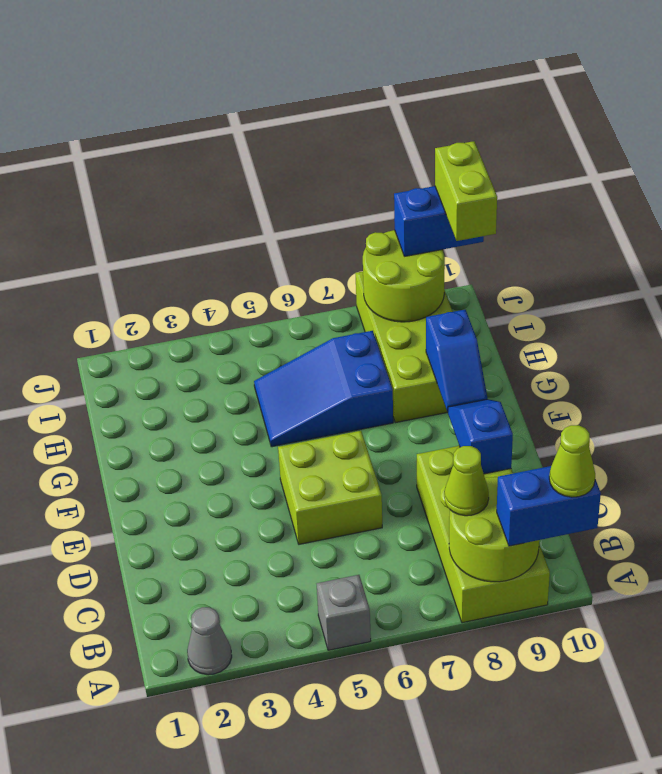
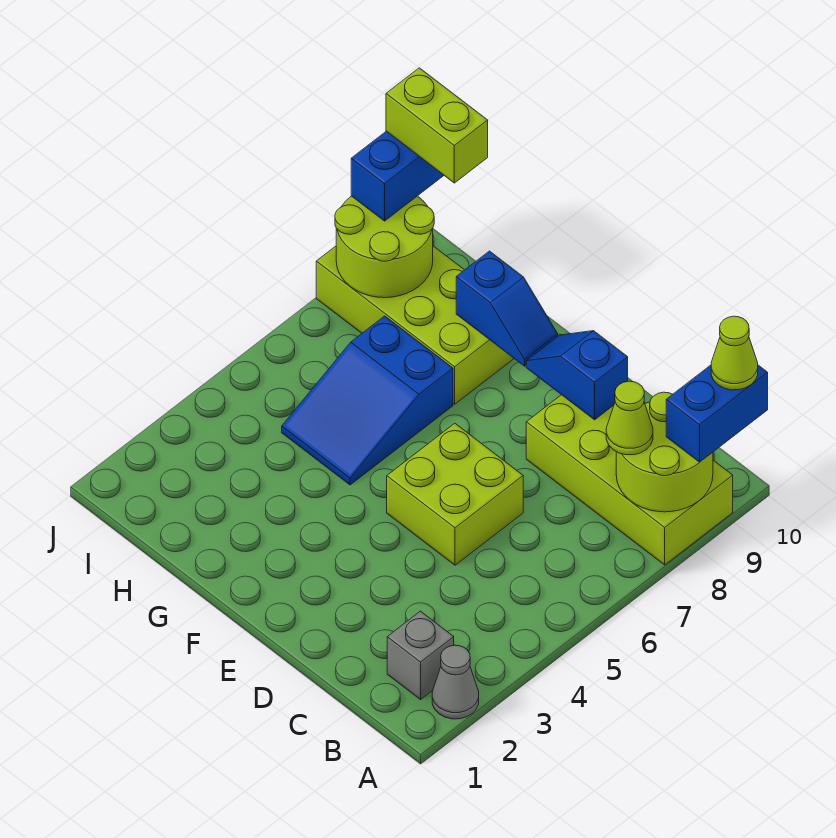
grey 1x1 brick [317,575,371,650] -> grey 1x1 brick moved to [387,611,454,699]

